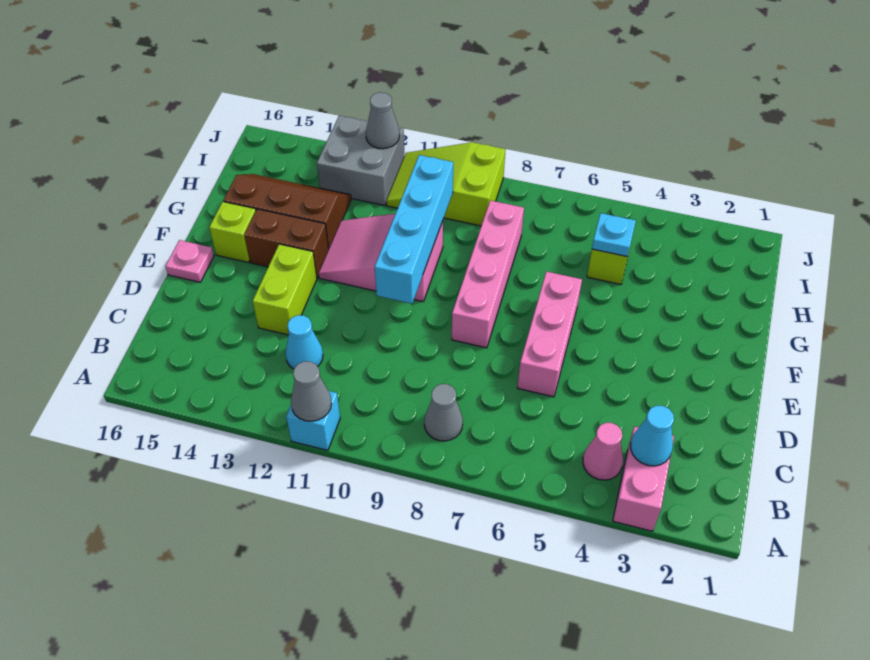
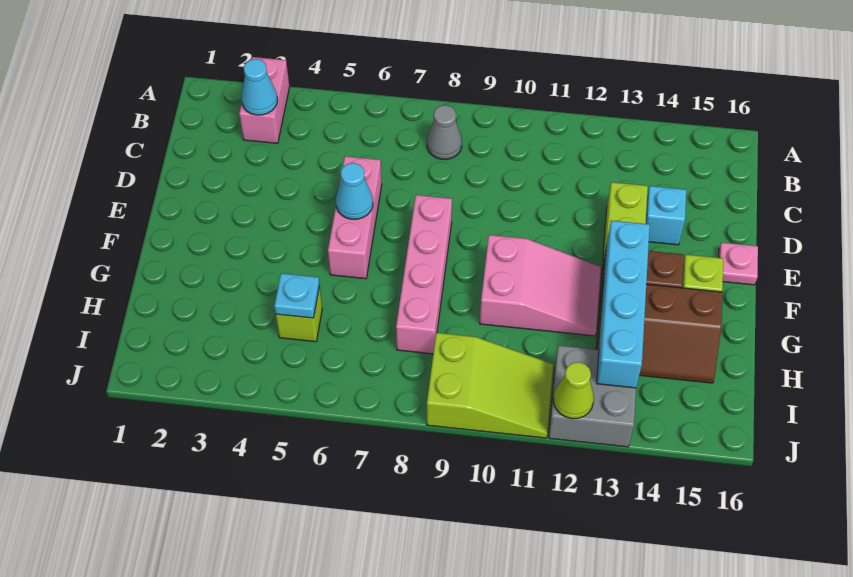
cyan 1x1 brick [286,391,340,450] -> cyan 1x1 brick moved to [646,186,686,245]
grey 1x1 cone [291,361,332,421] -> none
pink 1x1 cone [583,423,623,480] -> none
cyan 1x1 cone [285,315,323,369] -> cyan 1x1 cone moved to [336,163,373,219]
cyan 1x4 brick [375,155,453,304] -> cyan 1x4 brick moved to [597,221,650,388]
grey 1x1 cone [366,92,400,149] -> lime 1x1 cone [553,362,594,419]

